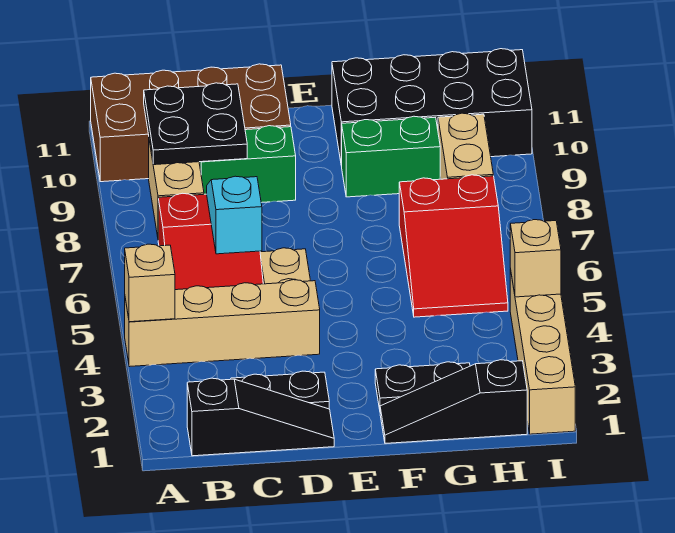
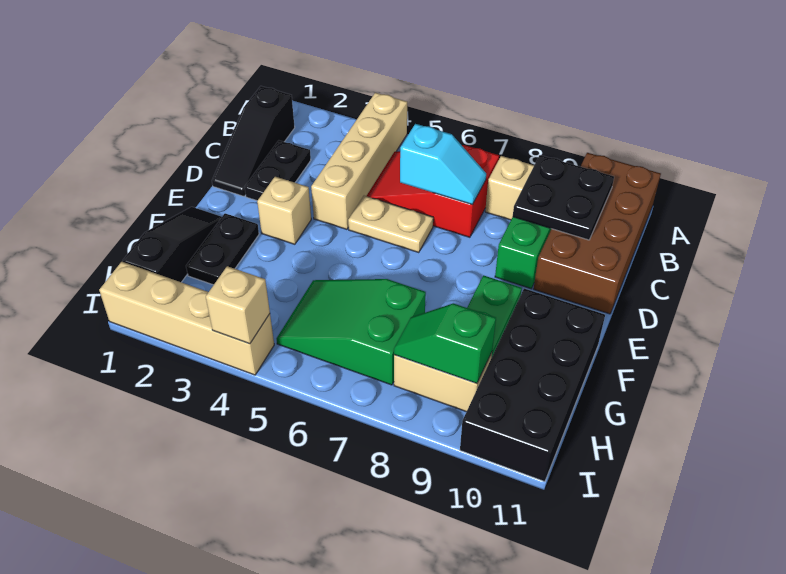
tan 1x1 brick [125,244,175,322] -> tan 1x1 brick moved to [257,177,311,244]
red 2x3 slope [399,175,508,317] -> green 2x3 slope [276,279,426,385]
none -> green 1x2 slope [394,303,496,384]

